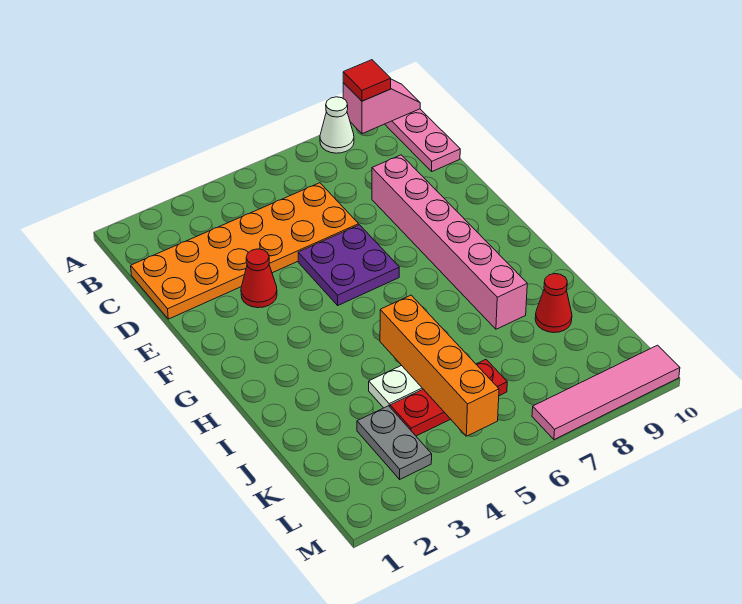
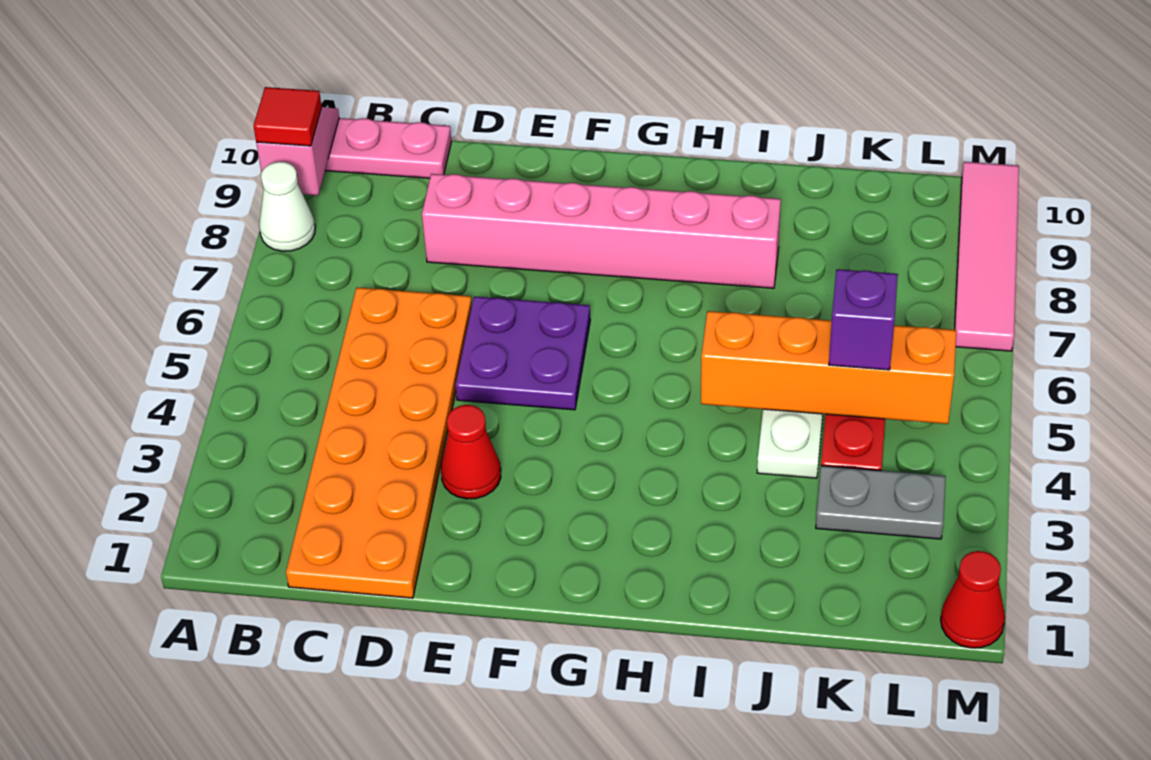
red 1x1 cone [535,274,572,333] -> red 1x1 cone moved to [941,551,1005,648]
none -> purple 1x1 brick [829,269,898,370]

